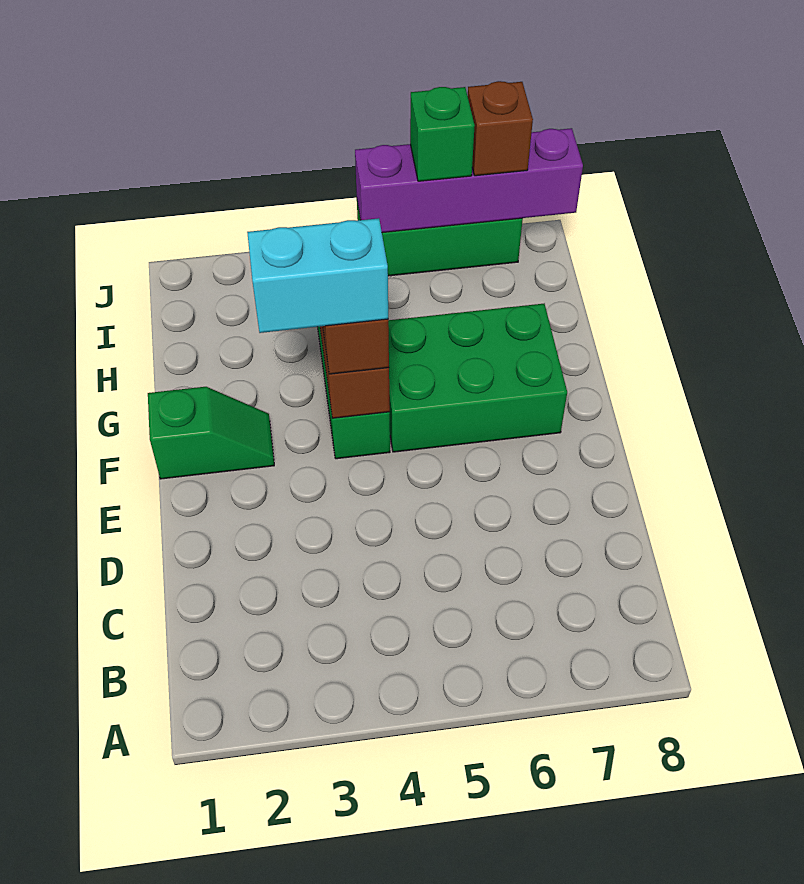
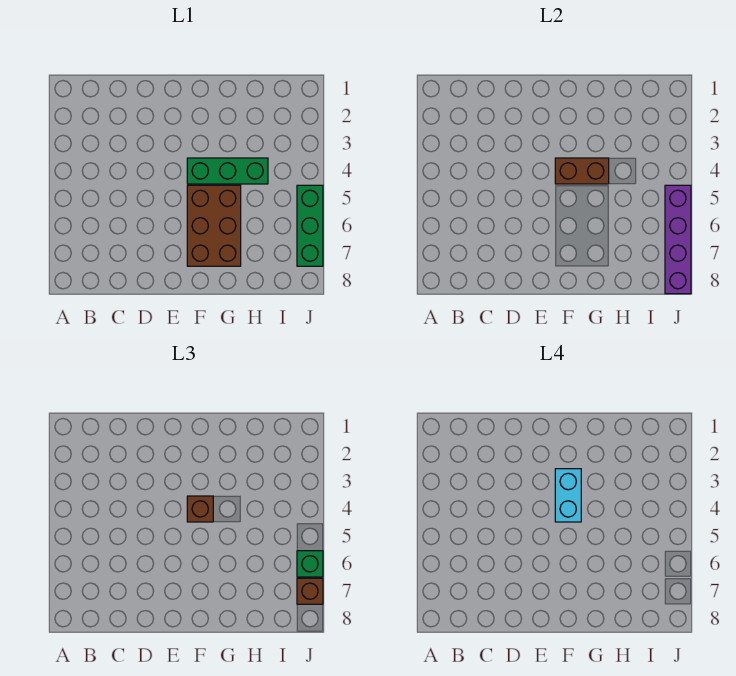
green 1x2 slope [148,387,274,479] -> none
green 2x3 brick [388,304,567,452] -> brown 2x3 brick [187,185,241,266]

